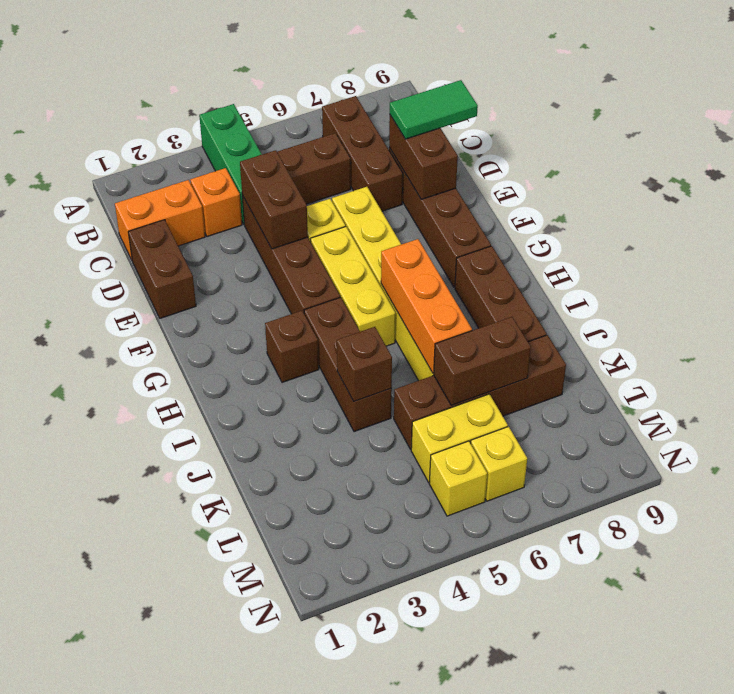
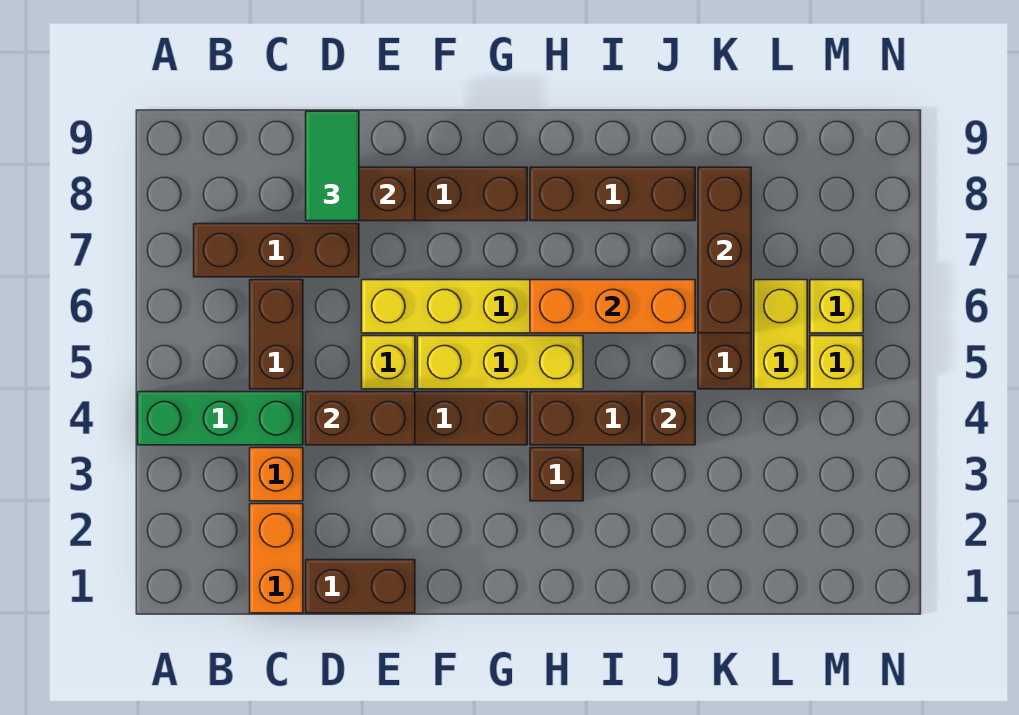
brown 1x2 brick [433,317,531,405] -> brown 1x3 brick [698,167,751,333]

